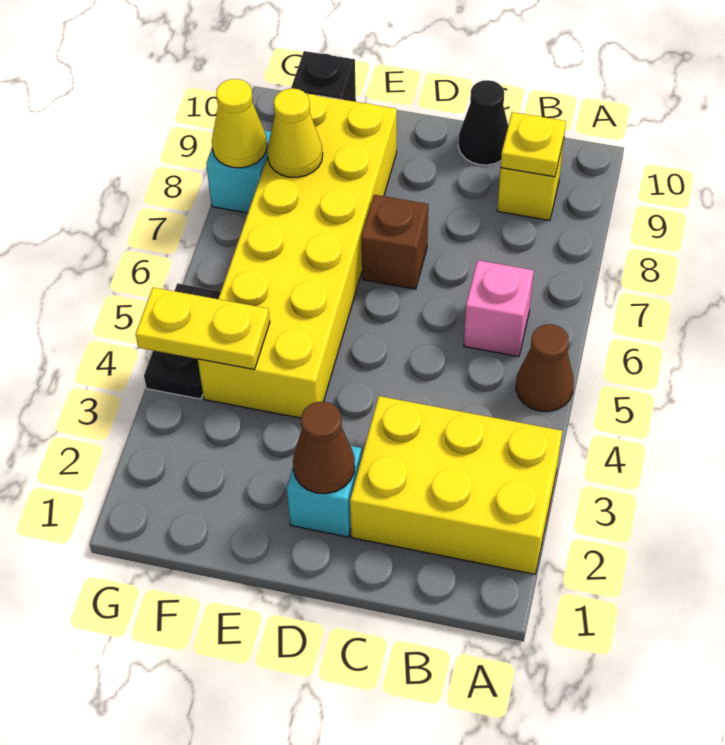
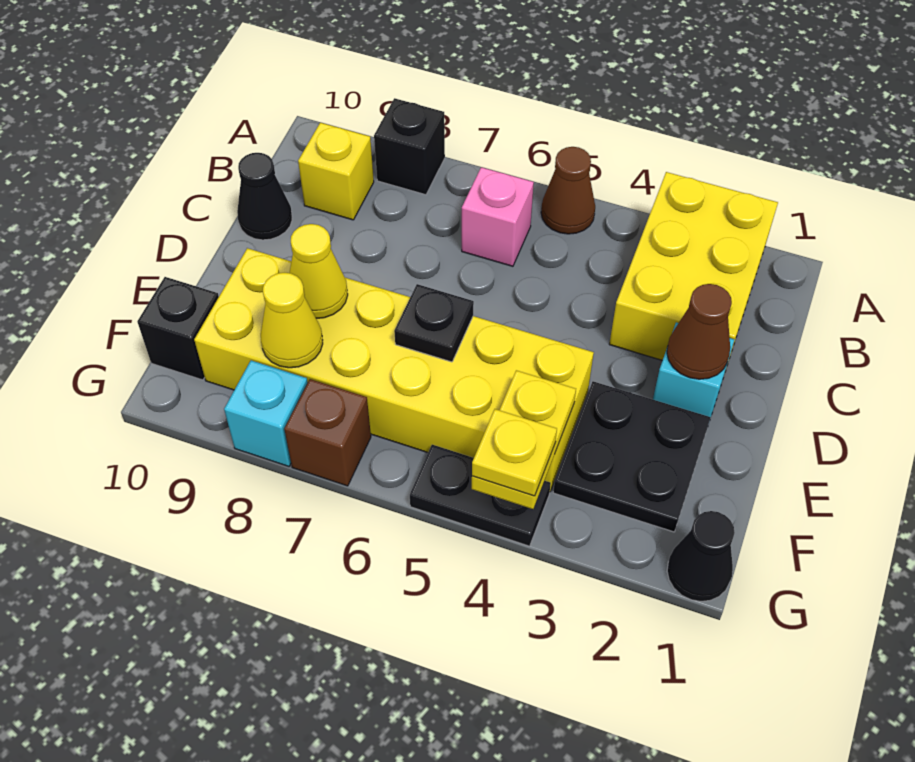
none -> black 1x1 brick [374,98,445,195]
yellow 1x1 plate [500,112,566,177] -> yellow 1x1 plate moved to [472,409,557,496]
brown 1x1 brick [361,195,428,289] -> brown 1x1 brick moved to [284,379,371,486]
none -> black 2x2 plate [553,381,711,532]
none -> black 1x1 plate [394,284,474,362]
none -> black 1x1 cone [667,511,735,601]
yellow 1x1 cone [212,79,267,168] -> yellow 1x1 cone moved to [290,224,348,318]

